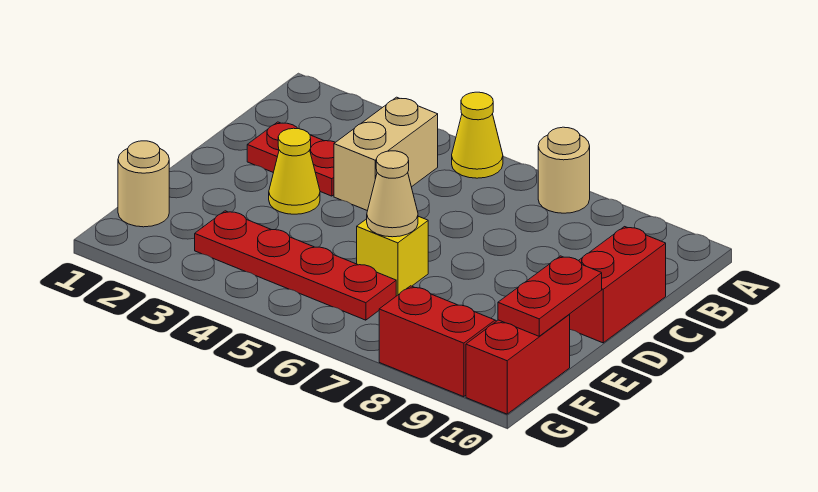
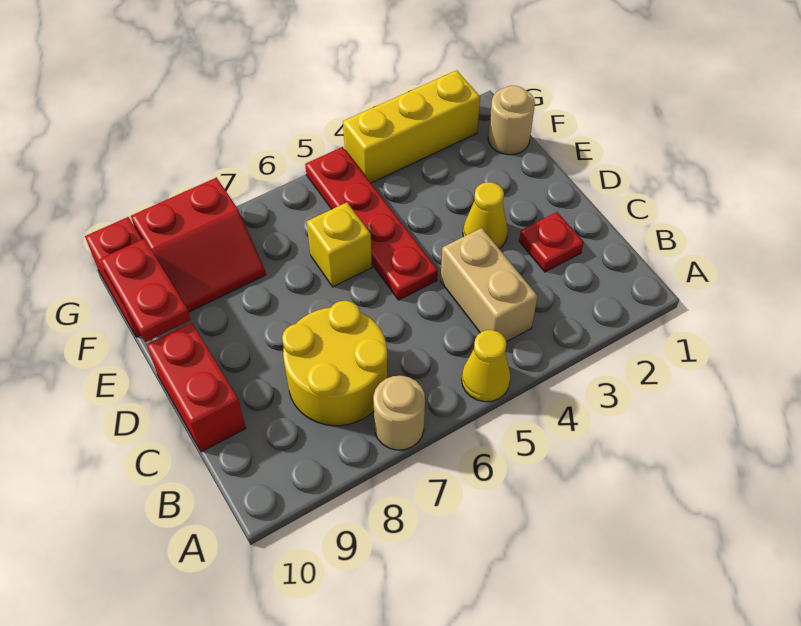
none -> yellow 2x2 round brick [282,301,387,426]
red 1x2 plate [247,122,335,196] -> red 1x1 plate [519,212,584,272]
tan 1x1 cone [367,151,418,237] -> none
red 1x4 plate [195,211,396,320] -> red 1x4 plate turned to [305,147,438,300]
none -> yellow 1x3 brick [343,70,480,183]

